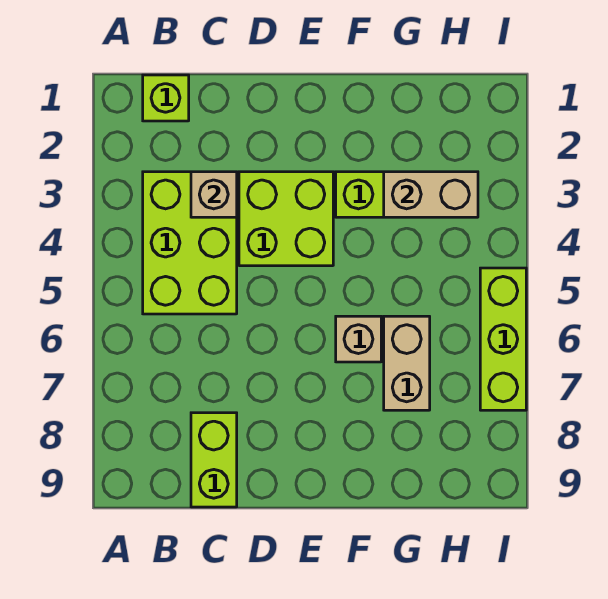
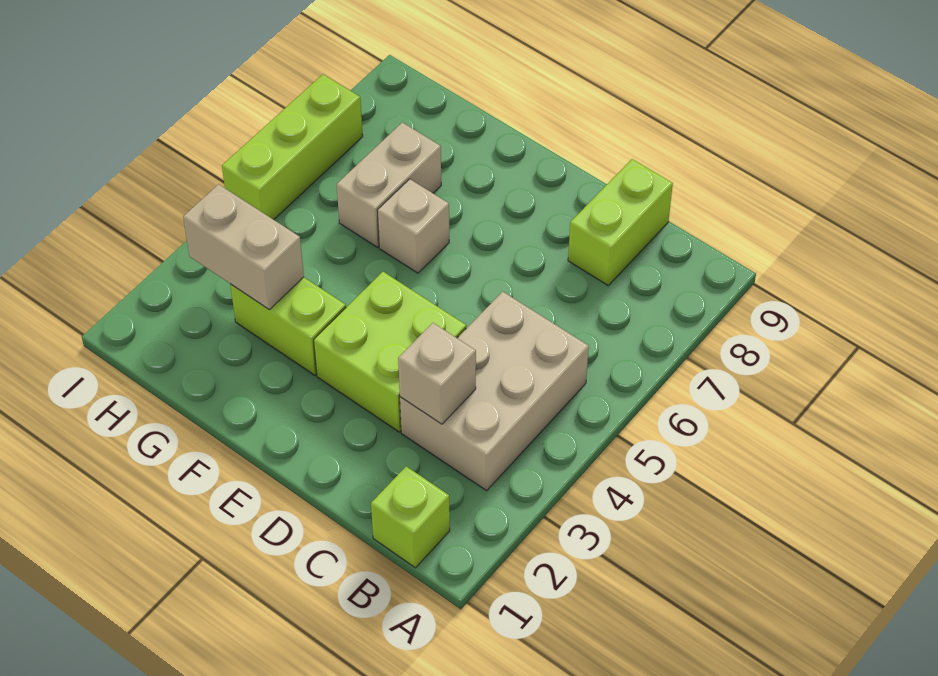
lime 2x3 brick [143,172,237,314] -> tan 2x3 brick [400,292,589,491]

